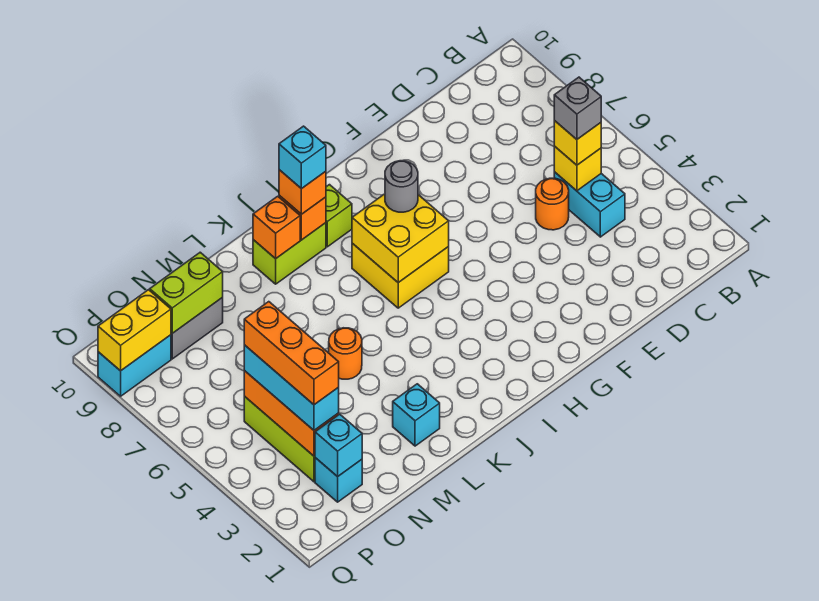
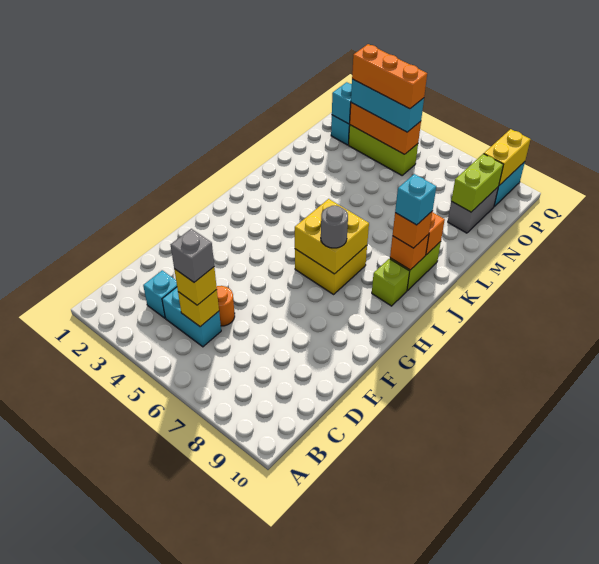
cyan 1x1 brick [393,384,440,446] -> cyan 1x1 brick moved to [143,270,177,318]
orange 1x1 round brick [329,328,362,379] -> none

